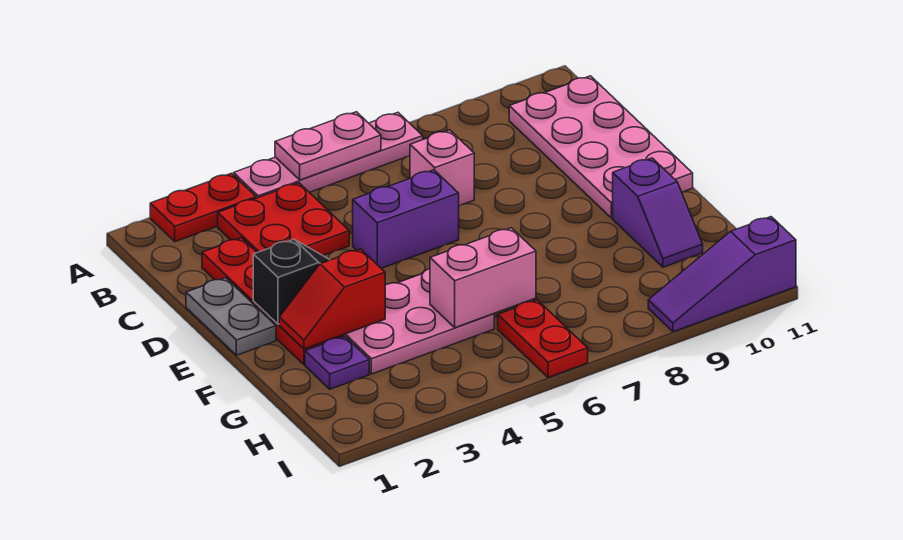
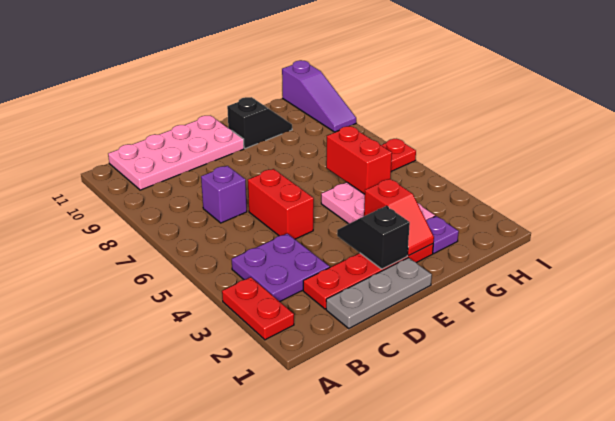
pink 1x4 plate [234,112,423,198] -> none
pink 1x2 plate [275,112,381,180] -> none
red 2x2 plate [218,183,349,256] -> purple 2x2 plate [232,233,330,302]
pink 1x1 brick [410,130,474,206] -> purple 1x1 brick [201,166,247,223]
grey 1x2 plate [186,278,276,355] -> grey 1x3 plate [326,258,432,328]
purple 1x2 brick [353,170,459,268] -> red 1x2 brick [248,169,314,239]
purple 1x2 slope [613,158,703,267] -> black 1x2 slope [227,97,292,149]
pink 1x2 brick [430,228,536,328] -> red 1x2 brick [326,126,392,194]

